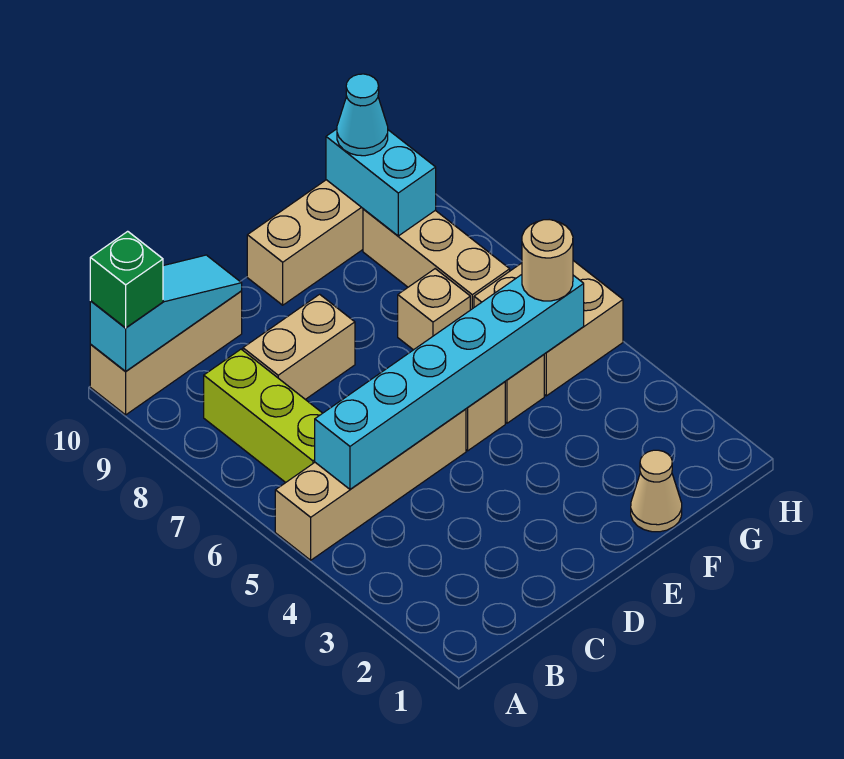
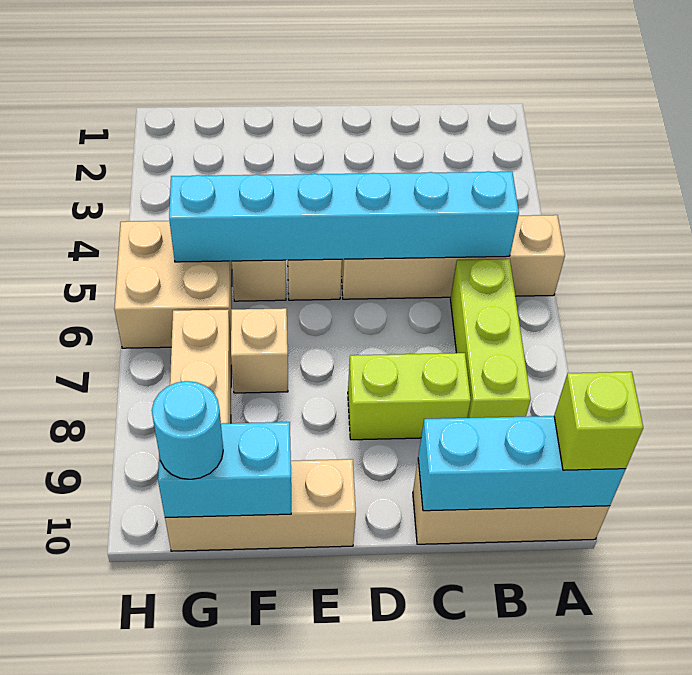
cyan 1x3 slope [90,255,242,371] -> cyan 1x3 brick [418,416,626,511]
green 1x1 brick [90,231,163,328] -> lime 1x1 brick [554,372,643,470]
tan 1x2 brick [243,294,355,399] -> lime 1x2 brick [348,353,471,440]
tan 1x1 cone [631,450,682,532] -> none
tan 1x1 round brick [522,220,573,301] -> none
cyan 1x2 brick [326,129,436,236] -> cyan 1x2 brick turned to [158,422,291,517]
cyan 1x1 cone [337,74,388,156] -> cyan 1x1 round brick [152,381,223,479]

